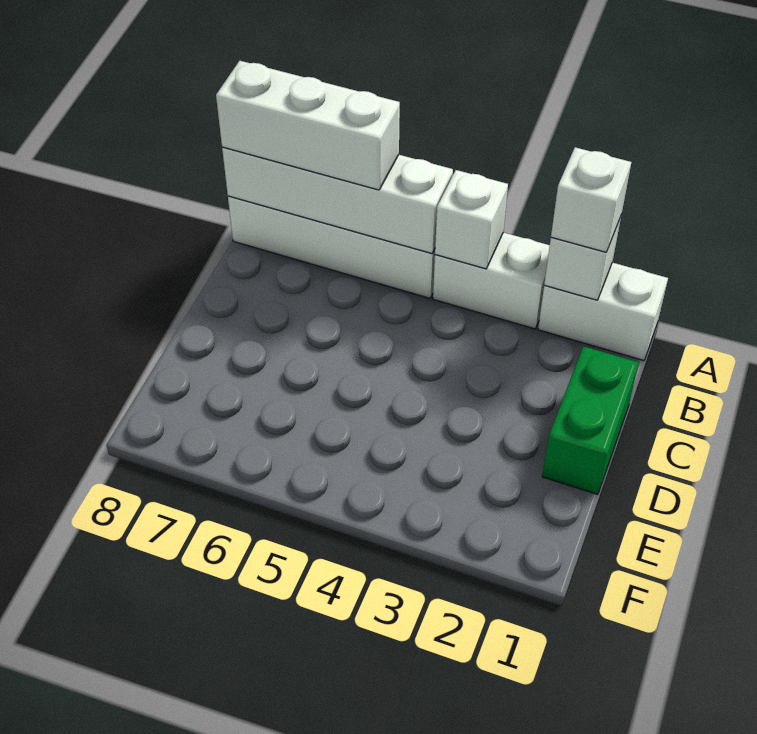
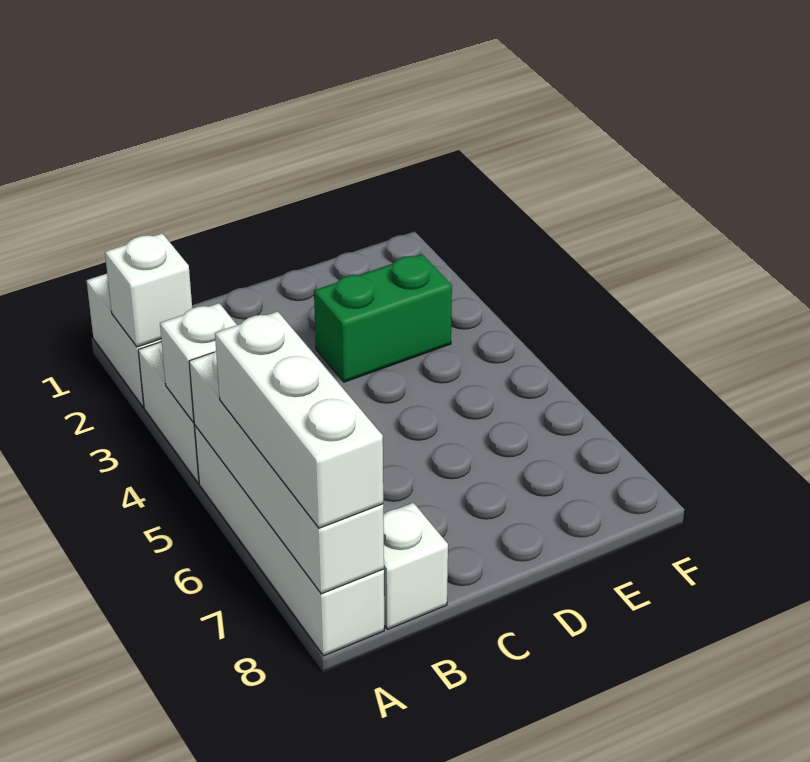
white 1x1 brick [551,147,631,252] -> white 1x1 brick moved to [383,503,448,629]
green 1x2 brick [542,346,639,494] -> green 1x2 brick moved to [314,254,452,382]

